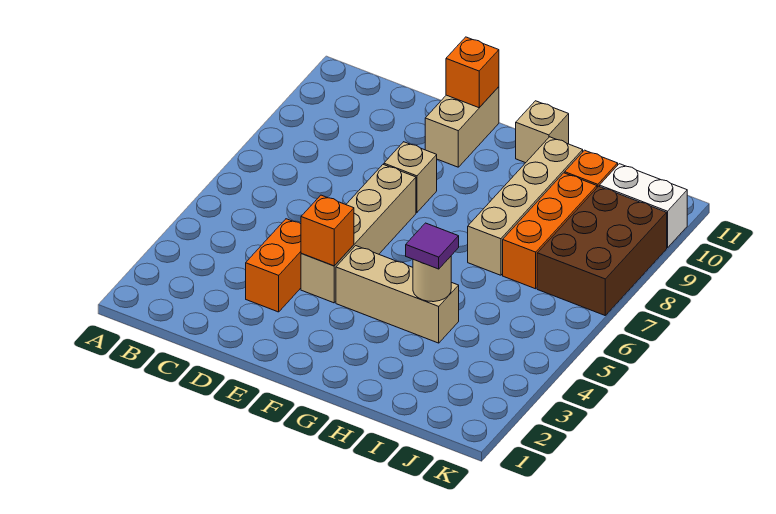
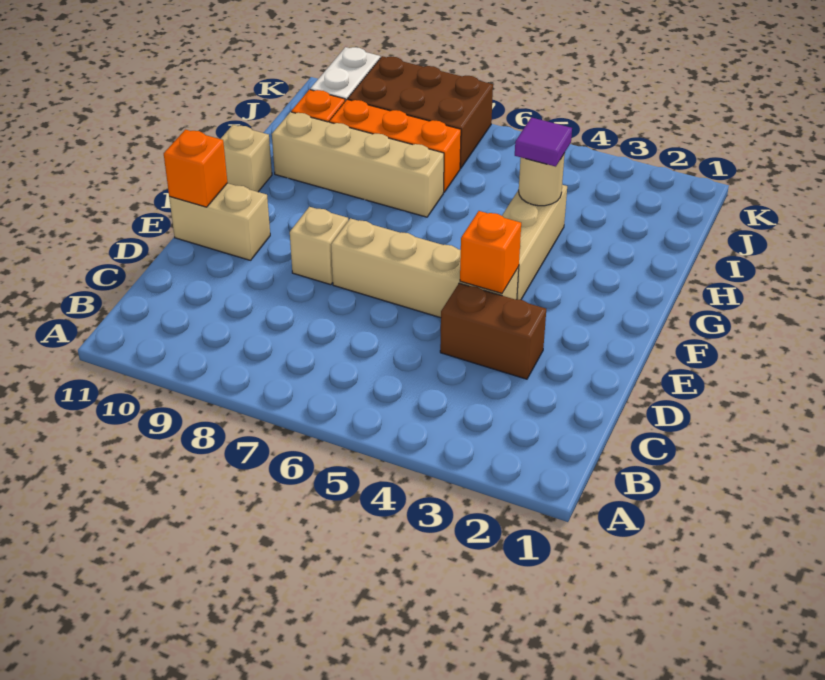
orange 1x2 brick [246,219,301,312] -> brown 1x2 brick [440,283,546,379]

